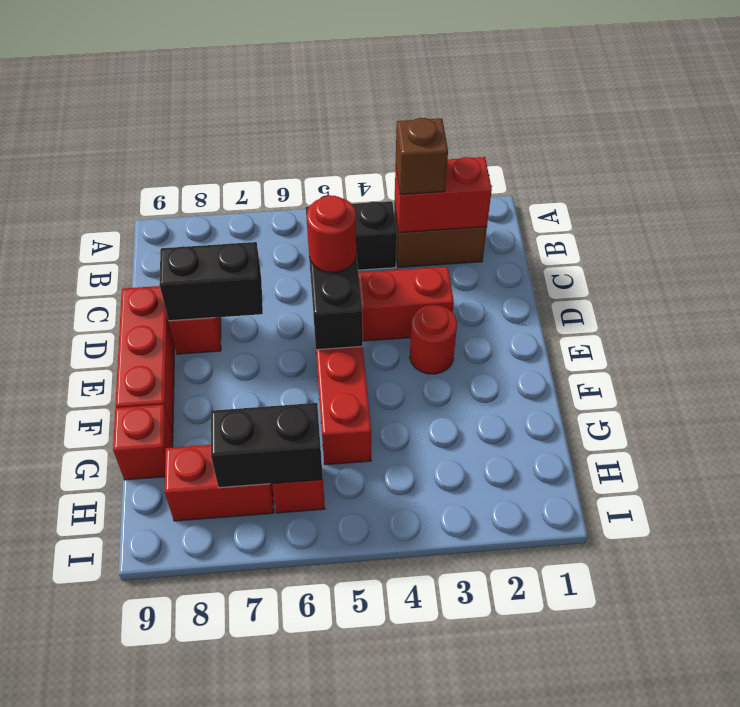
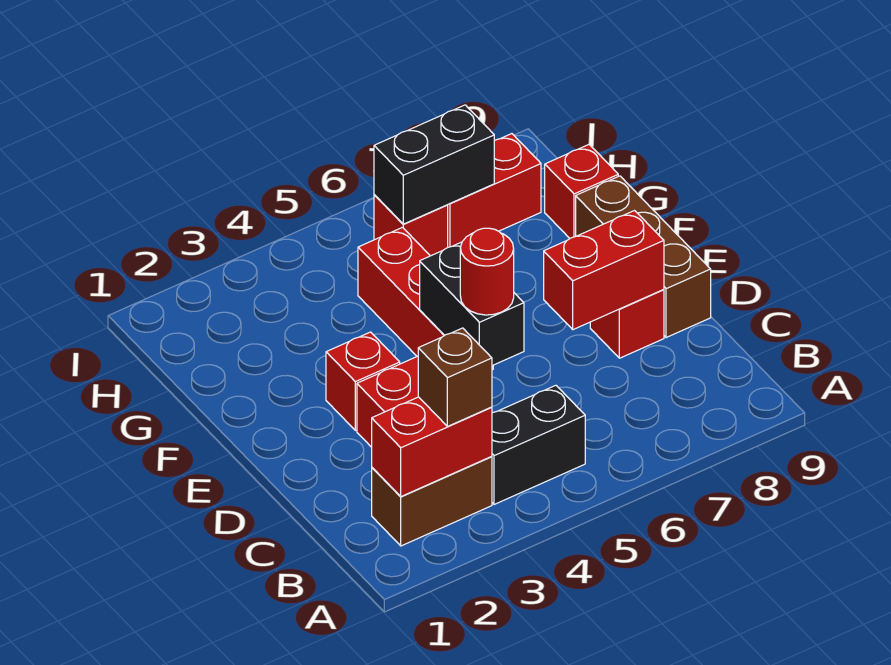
black 1x2 brick [159,242,263,321] -> red 1x2 brick [544,211,664,330]
red 1x3 brick [115,286,175,434] -> brown 1x3 brick [576,176,711,338]
red 1x1 round brick [410,305,457,374] -> red 1x1 brick [326,332,400,430]

